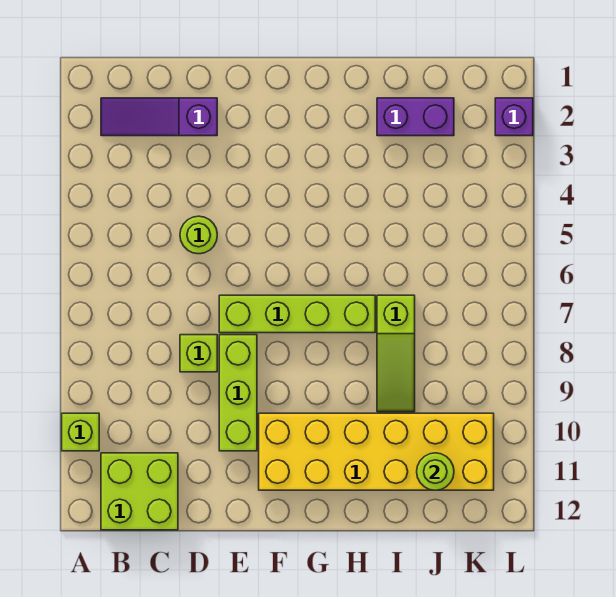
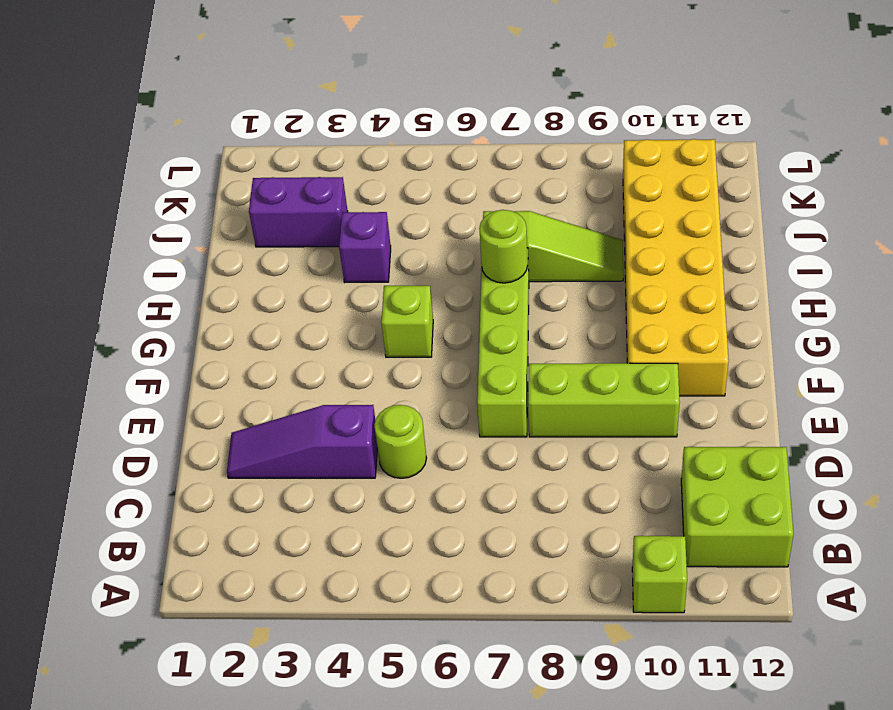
purple 1x3 slope [101,98,217,136] -> purple 1x3 slope turned to [227,405,377,478]
lime 1x1 brick [180,335,217,372] -> lime 1x1 brick moved to [381,286,433,357]
purple 1x2 brick [377,98,454,136] -> purple 1x2 brick turned to [249,177,348,247]
lime 1x1 round brick [417,453,454,490] -> lime 1x1 round brick moved to [479,210,528,283]
purple 1x1 brick [495,98,533,136] -> purple 1x1 brick moved to [339,212,391,282]

